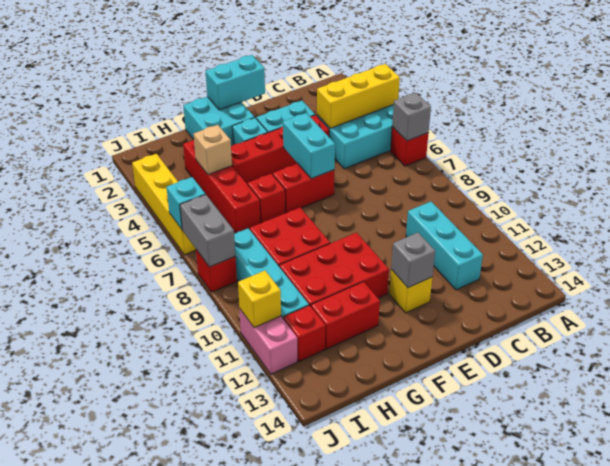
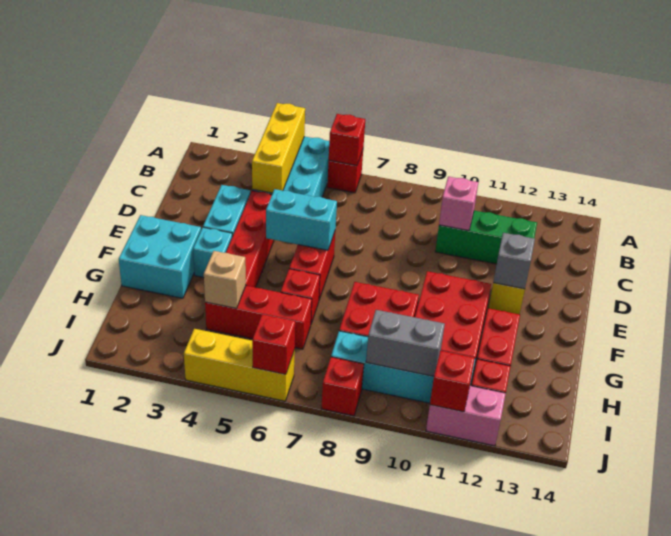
grey 1x1 brick [392,93,431,141] -> red 1x1 brick [329,114,365,166]
cyan 1x3 brick [406,201,483,290] -> green 1x3 brick [435,211,537,264]
none -> pink 1x1 brick [439,177,478,231]
cyan 1x2 brick [205,55,265,110] -> none
red 1x4 brick [183,140,260,233] -> red 1x3 brick [205,286,312,349]
yellow 1x4 brick [132,154,196,255] -> yellow 1x3 brick [184,329,295,401]
cyan 1x1 brick [167,177,205,229] -> red 1x1 brick [252,314,295,374]
grey 1x2 brick [180,194,235,267] -> grey 1x2 brick moved to [366,310,445,376]
yellow 1x1 brick [238,271,281,328] -> red 1x1 brick [430,351,475,412]

